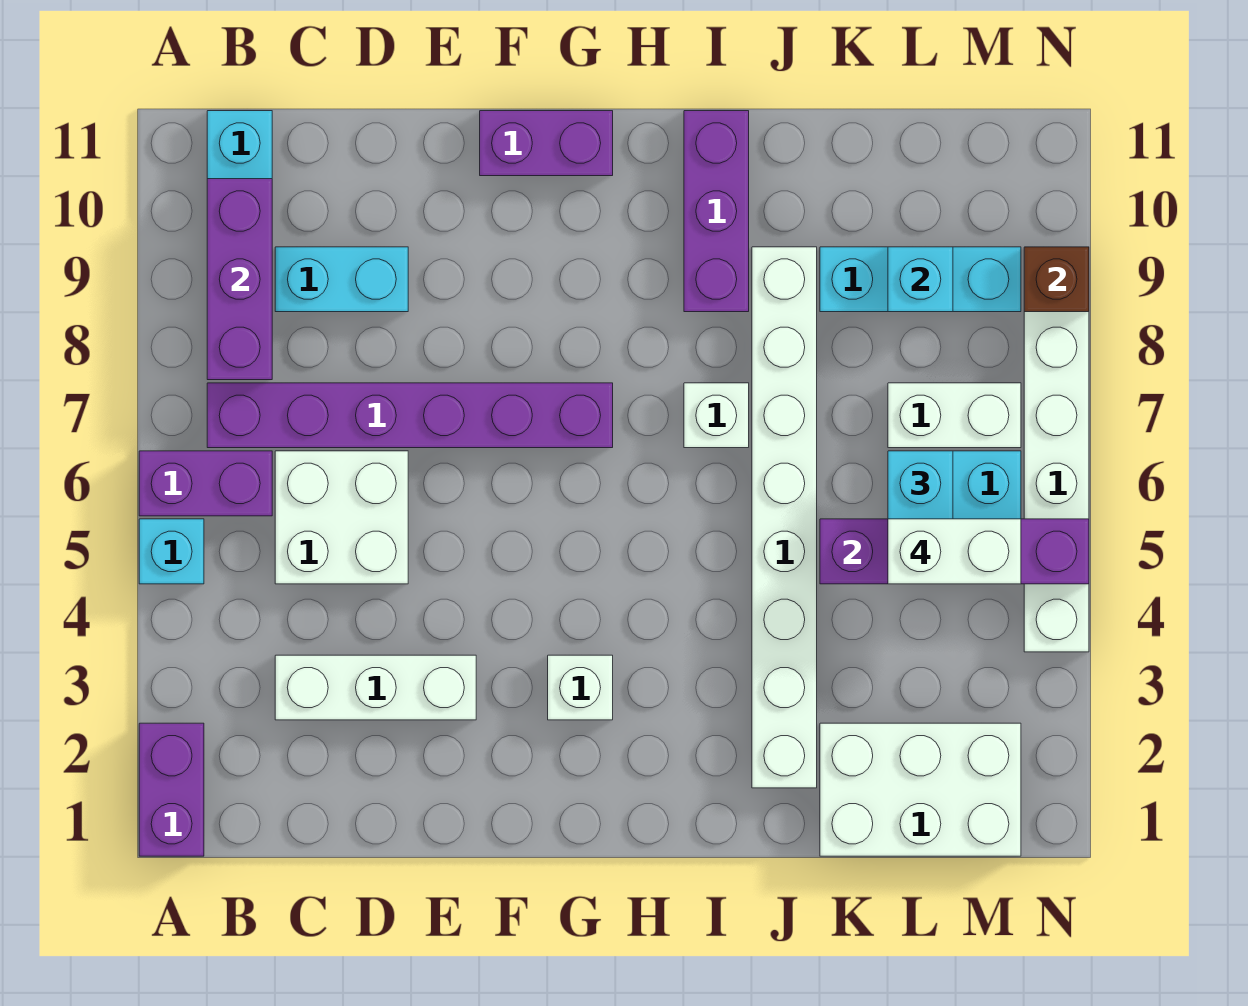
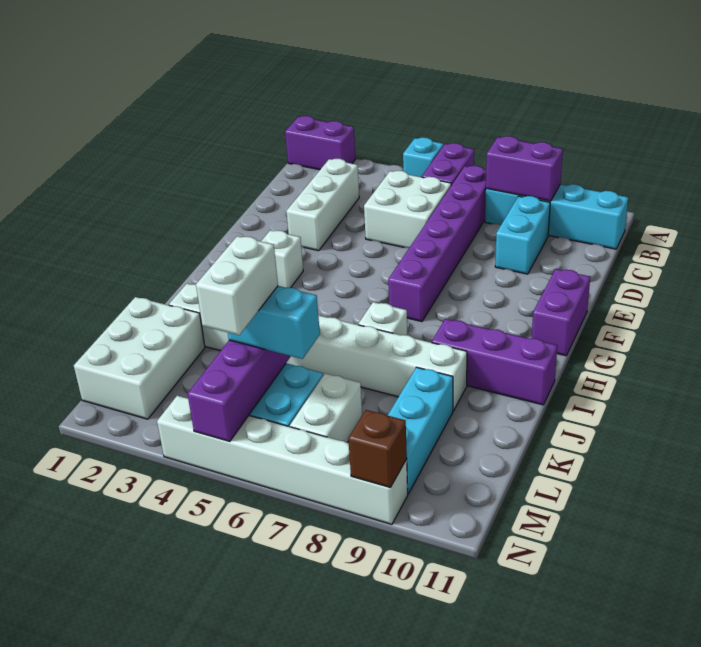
purple 1x3 brick [207,179,272,380] -> purple 1x2 brick [486,136,563,201]
cyan 1x1 brick [888,247,953,312] -> none

